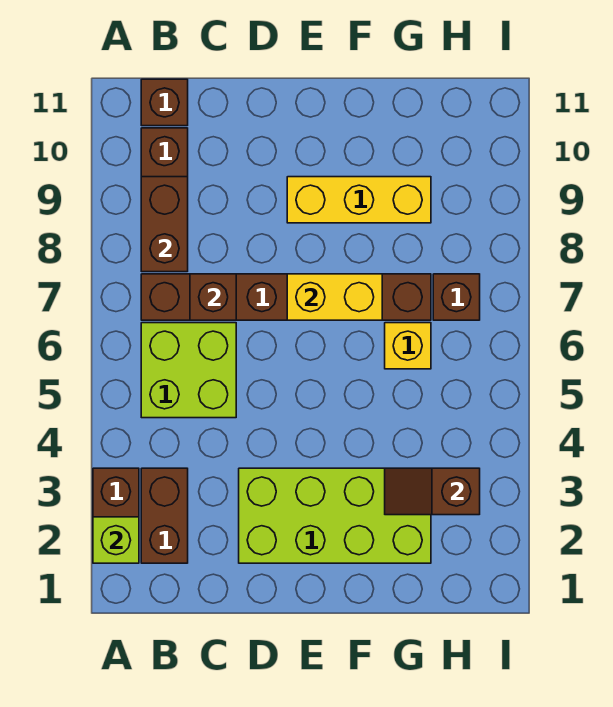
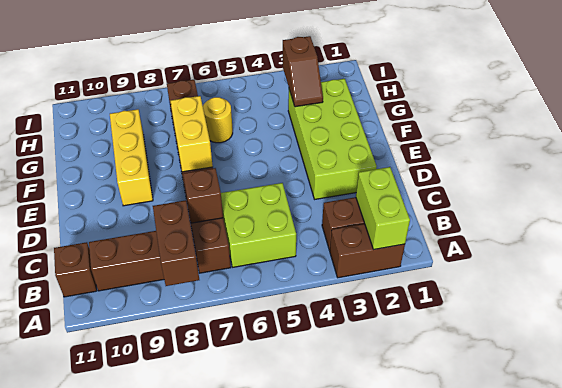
lime 1x1 brick [93,517,139,563] -> lime 1x2 brick [356,167,410,250]
brown 1x2 brick [141,177,188,272] -> brown 1x2 brick turned to [153,200,199,286]
yellow 1x1 brick [385,323,431,369] -> yellow 1x1 round brick [203,97,233,143]

